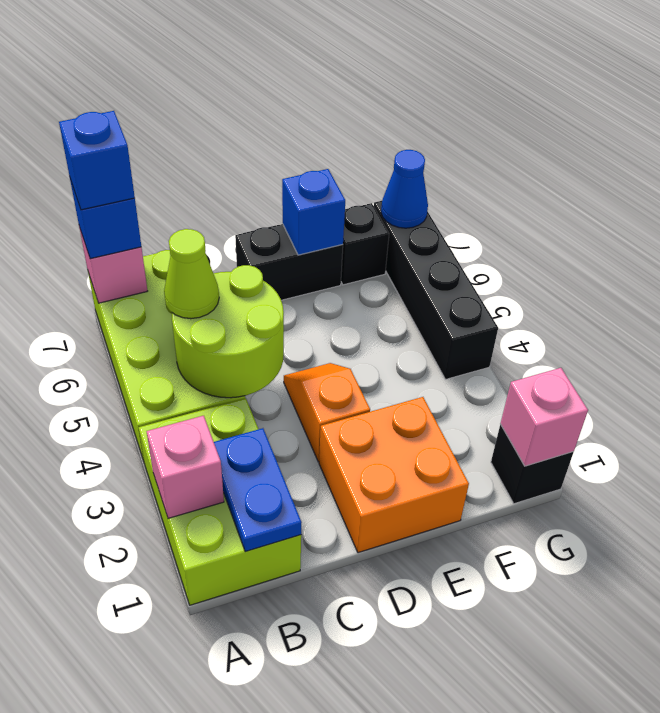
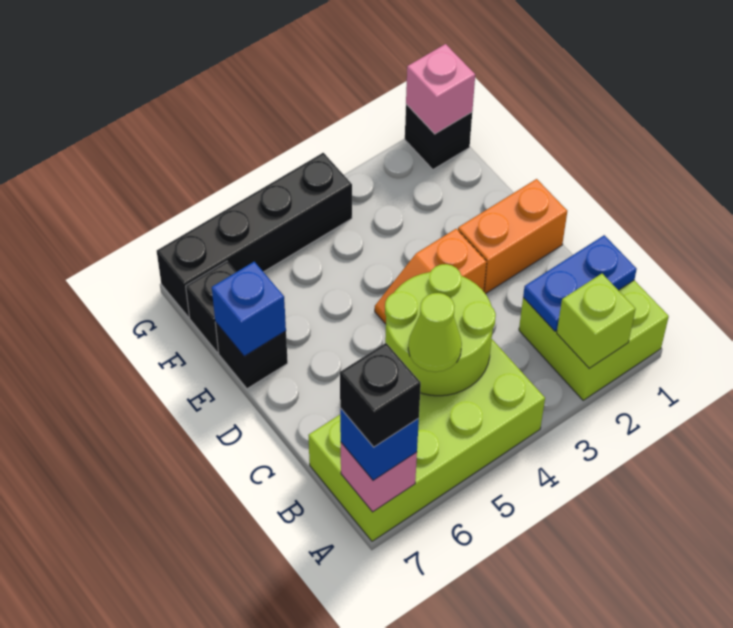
lime 2x3 brick [139,398,301,605] -> lime 2x2 brick [519,280,669,400]
pink 1x1 brick [147,416,224,518] -> lime 1x1 brick [557,274,636,368]
blue 1x1 brick [59,111,135,210] -> black 1x1 brick [340,343,421,447]
orange 2x2 brick [319,397,469,553] -> orange 1x2 brick [458,179,567,294]
black 1x2 brick [235,224,343,300] -> black 1x1 brick [215,322,288,389]
blue 1x1 cone [381,150,428,228] -> none

